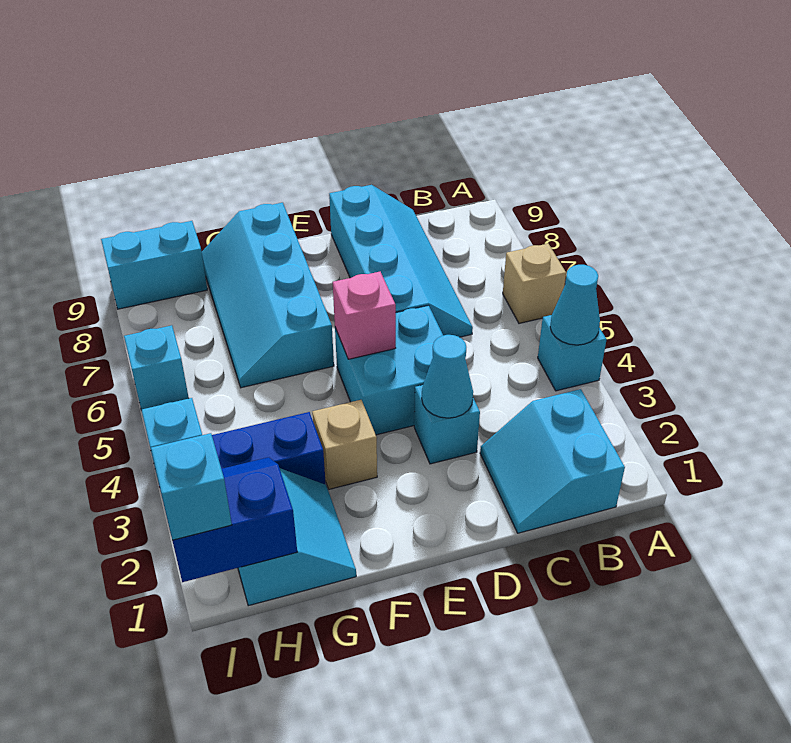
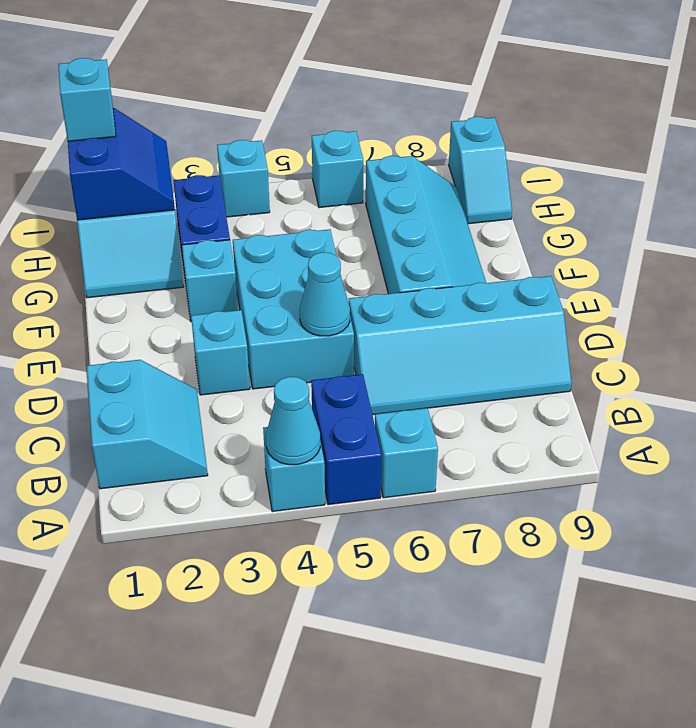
none -> blue 1x2 brick [311,374,381,505]
tan 1x1 brick [503,244,566,323] -> cyan 1x1 brick [375,408,438,498]
cyan 2x2 slope [480,389,625,533] -> cyan 2x2 slope turned to [87,360,208,489]
cyan 1x1 cone [422,335,473,418] -> cyan 1x1 cone moved to [300,252,350,336]
cyan 2x2 brick [335,305,443,435] -> cyan 2x3 brick [233,229,354,389]
pink 1x1 brick [333,272,396,359] -> none
tan 1x1 brick [312,400,377,489] -> cyan 1x1 brick [182,240,238,321]
cyan 2x4 slope [202,203,334,388] -> cyan 2x4 slope turned to [366,156,486,294]
cyan 1x2 brick [101,221,207,309] -> cyan 1x2 slope [449,117,512,224]

